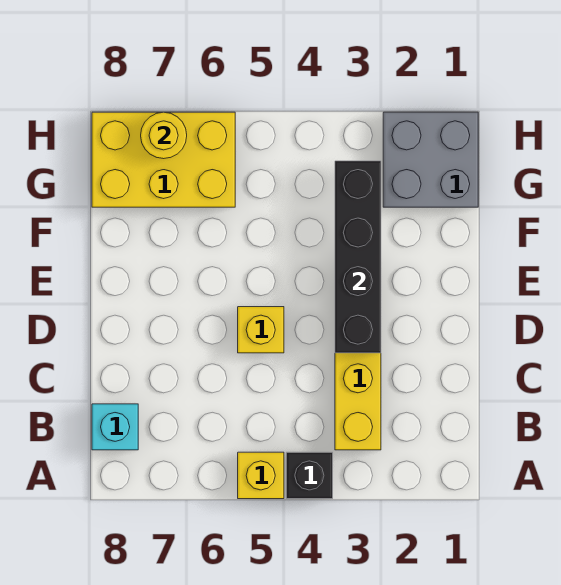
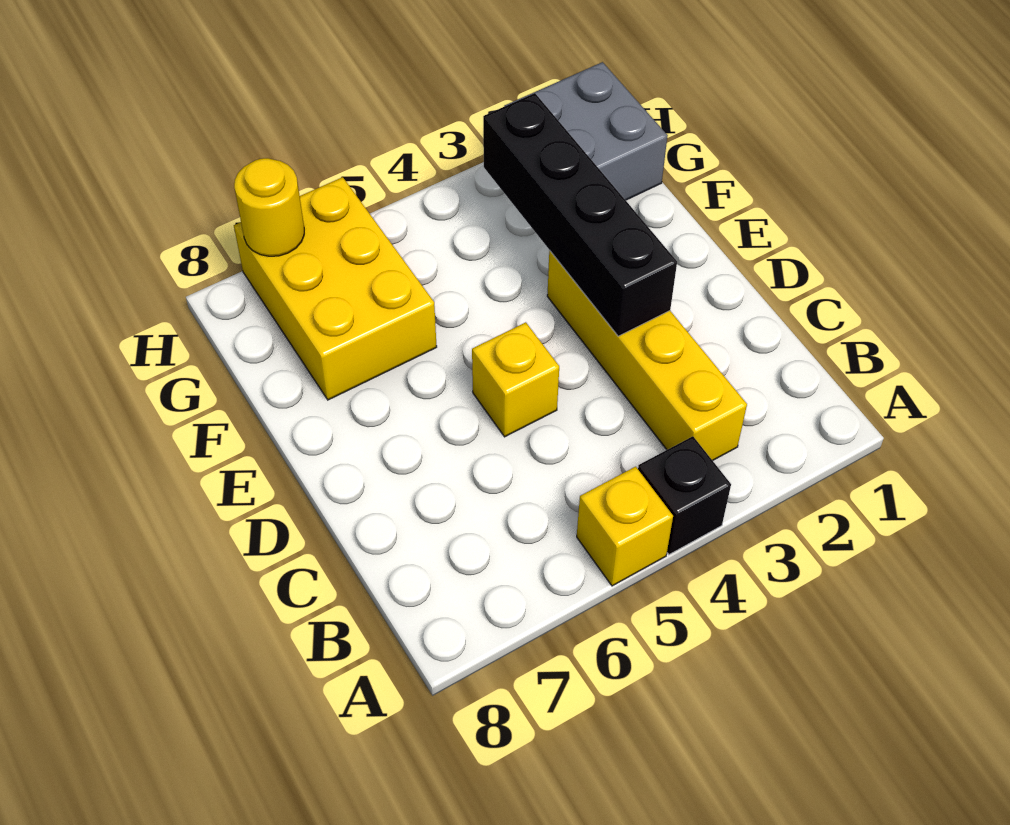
cyan 1x1 brick [92,404,138,450] -> none
yellow 2x3 brick [92,112,235,207] -> yellow 2x3 brick turned to [234,177,437,400]

